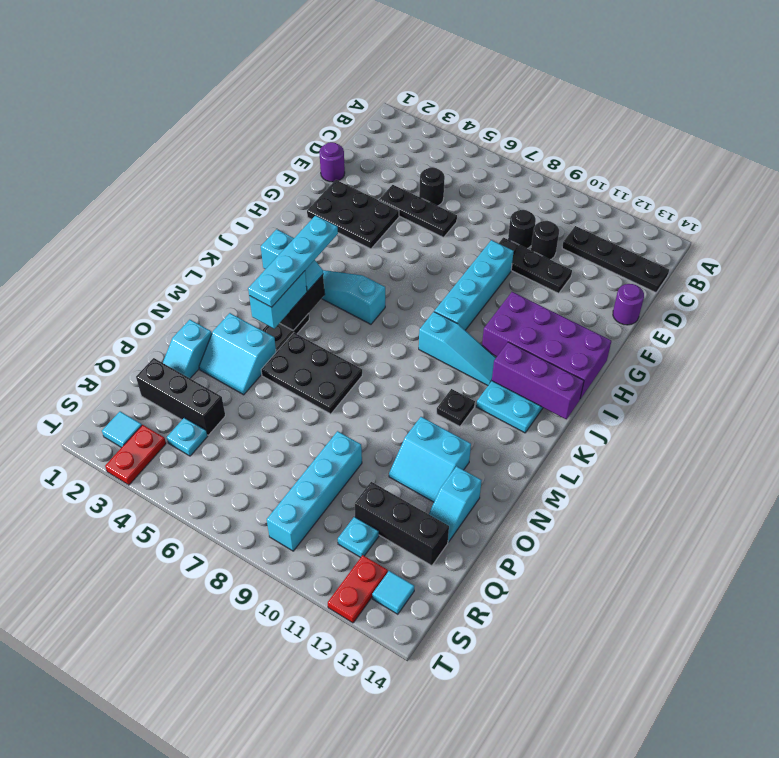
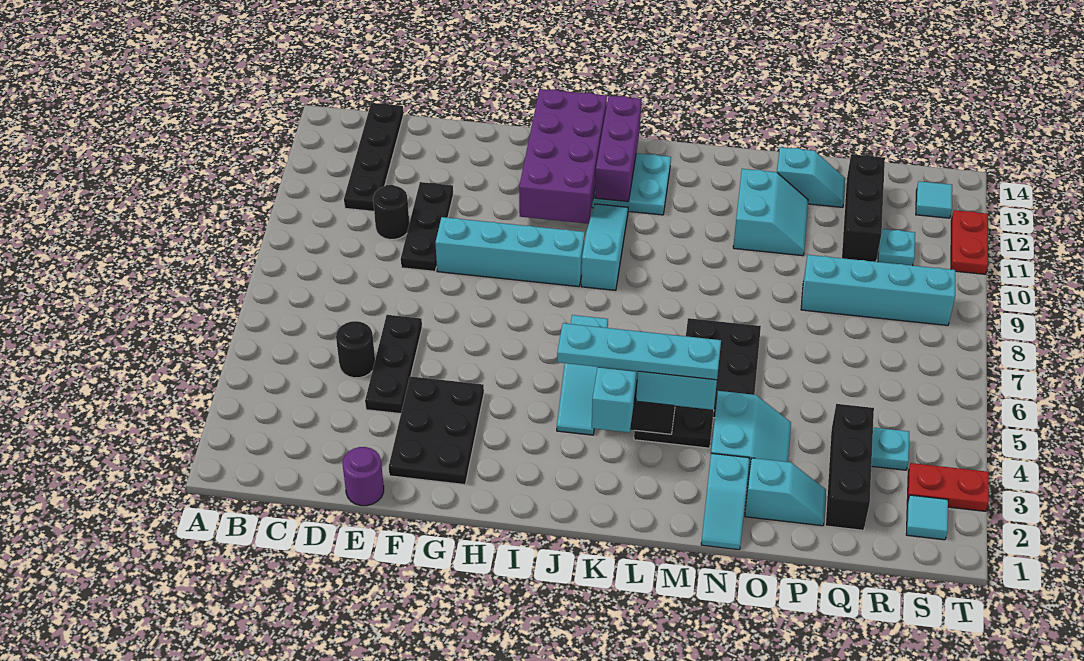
black 1x1 round brick [508,210,536,249] -> none
purple 1x1 round brick [613,284,644,325] -> none
black 1x1 plate [437,389,475,427] -> none
none -> cyan 1x2 slope [701,453,749,550]
red 1x2 plate [328,555,388,623] -> red 1x2 plate turned to [951,210,988,274]

